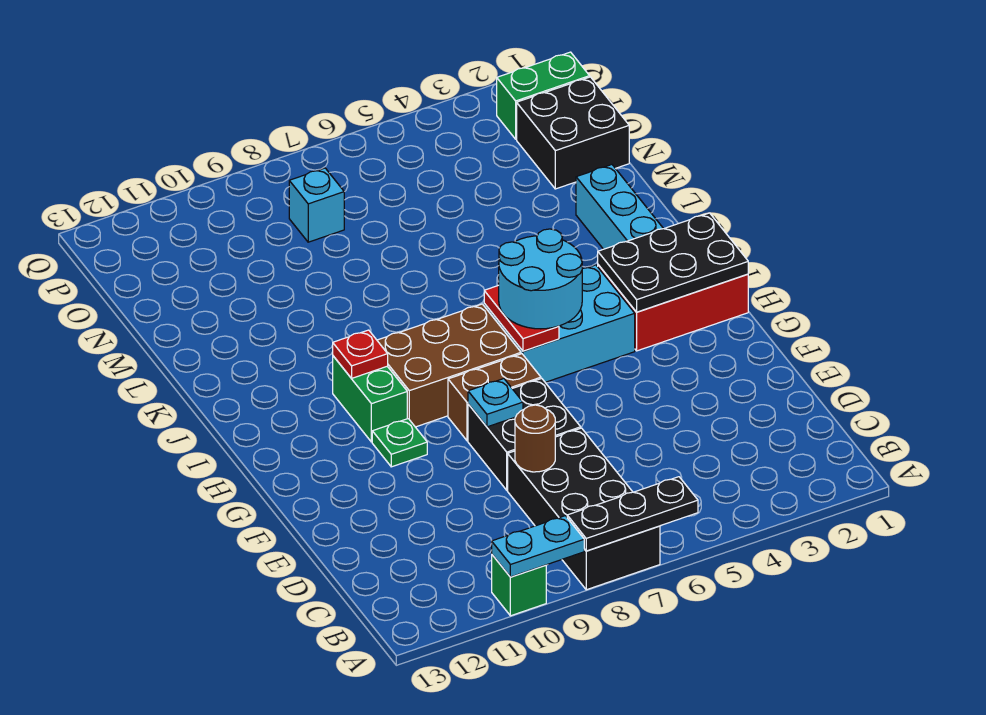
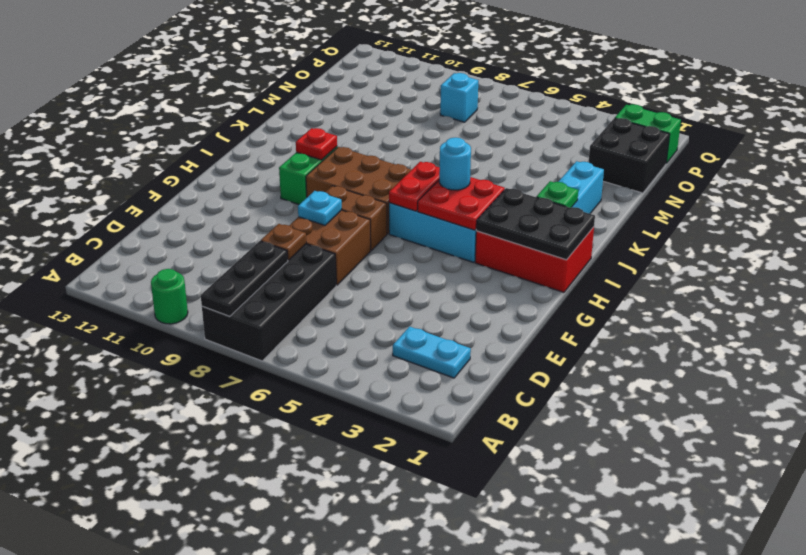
black 1x3 plate [567,477,698,551] -> black 1x3 plate turned to [201,241,288,316]
cyan 1x2 plate [492,516,584,577] -> cyan 1x2 plate moved to [393,327,471,378]
green 1x1 brick [492,555,546,616] -> green 1x1 round brick [151,269,188,324]
brown 1x1 round brick [515,405,555,472] -> brown 1x1 plate [261,224,306,260]
black 2x2 brick [468,379,581,490] -> brown 2x2 brick [289,210,371,285]
green 1x1 plate [372,419,427,467] -> green 1x1 plate moved to [537,181,578,208]
none -> red 2x2 plate [418,177,505,230]
cyan 2x2 round brick [499,229,582,329] -> cyan 1x1 round brick [439,137,471,190]

